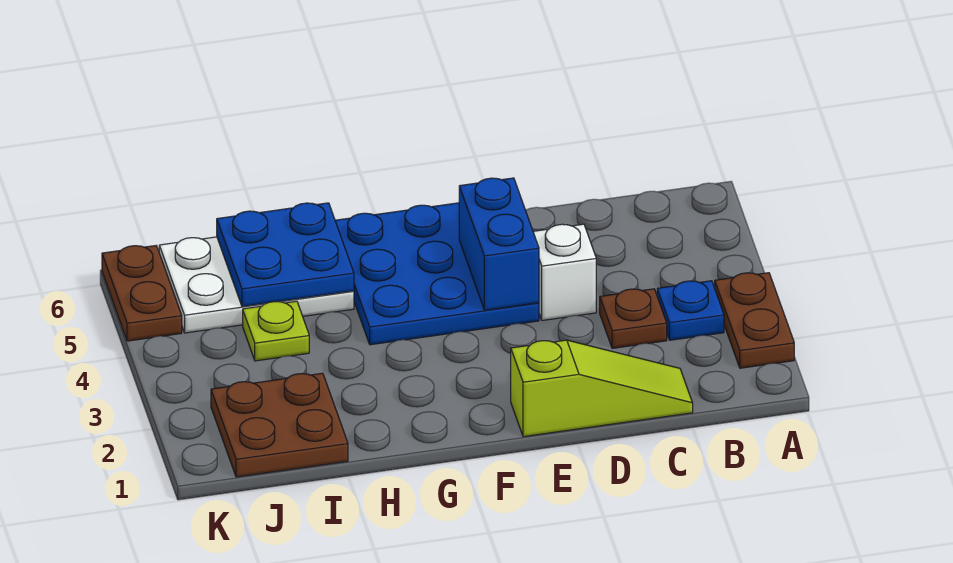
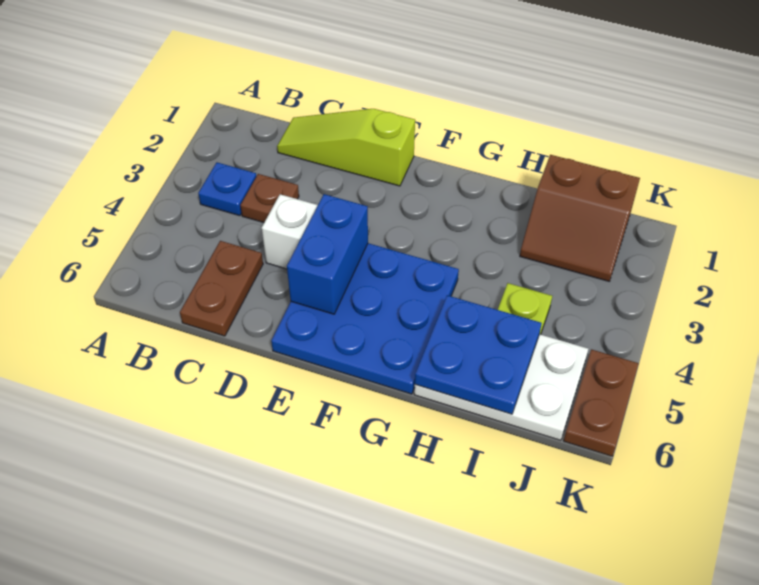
brown 1x2 plate [715,273,794,368] -> brown 1x2 plate moved to [180,241,263,336]
brown 2x2 plate [211,373,348,477] -> brown 2x2 slope [520,155,640,281]

